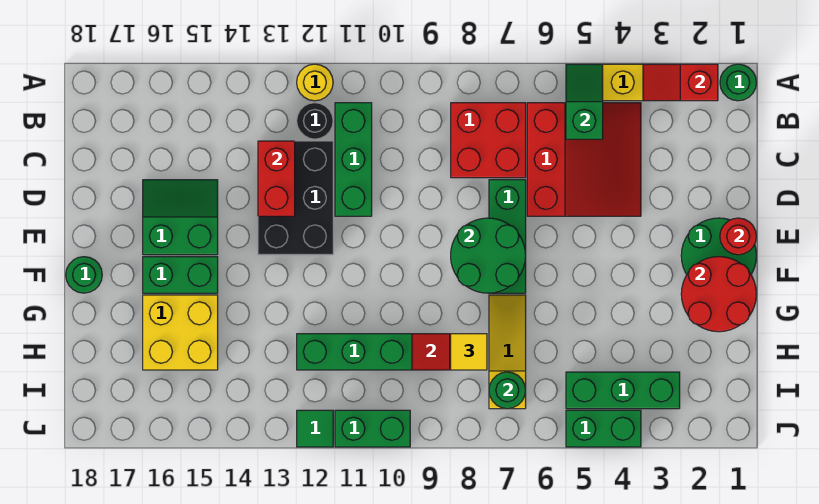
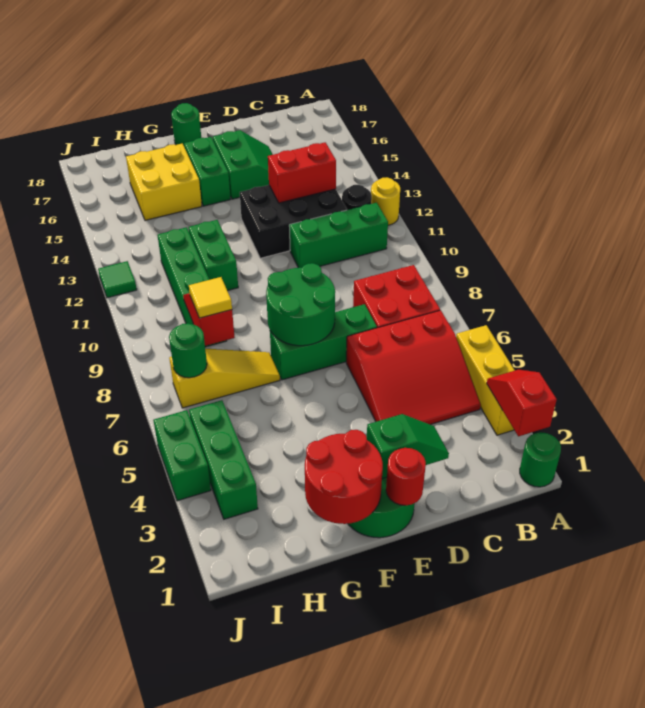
green 1x2 slope [566,64,603,139] -> green 1x2 slope moved to [367,414,449,479]
green 1x2 brick [335,410,410,447] -> green 1x2 brick moved to [188,220,238,291]

